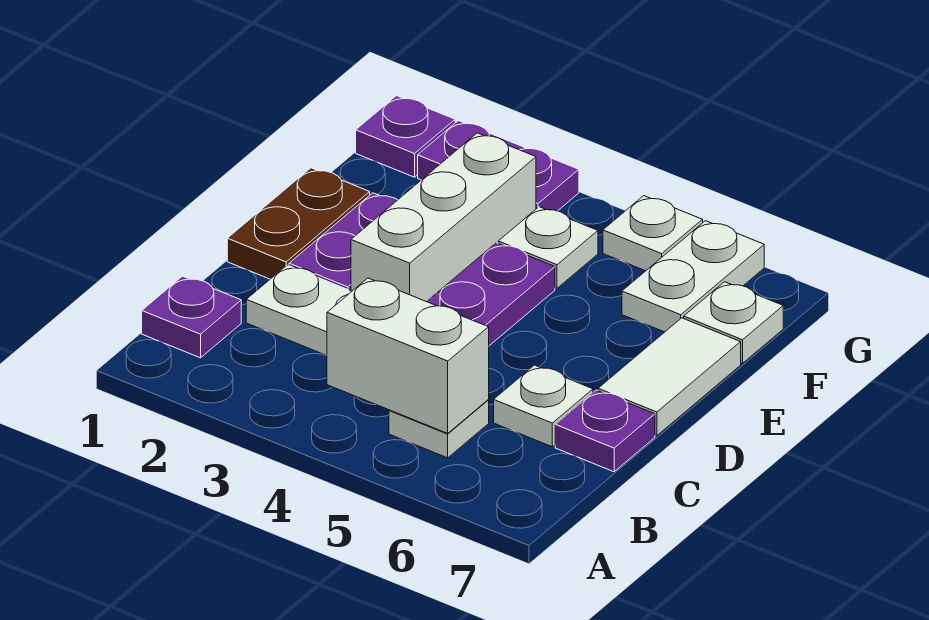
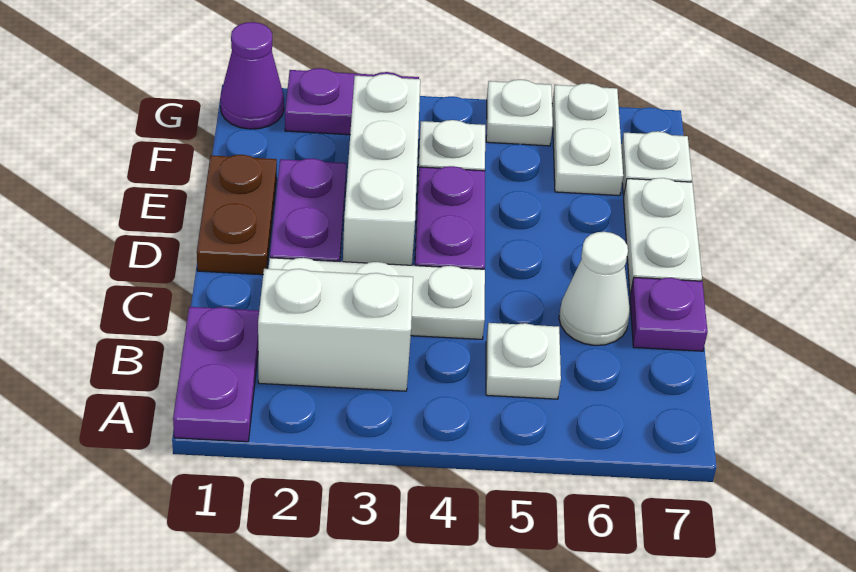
purple 1x1 plate [142,276,241,358] -> purple 1x2 plate [173,307,259,442]
white 1x2 brick [327,278,489,433] -> white 1x2 brick moved to [258,269,413,391]
white 1x1 plate [494,365,593,447] -> white 1x1 cone [559,232,630,345]
white 1x2 tile [598,318,741,436] -> white 1x2 plate [623,178,702,294]
purple 1x1 plate [356,96,455,177] -> purple 1x1 cone [220,22,284,129]

